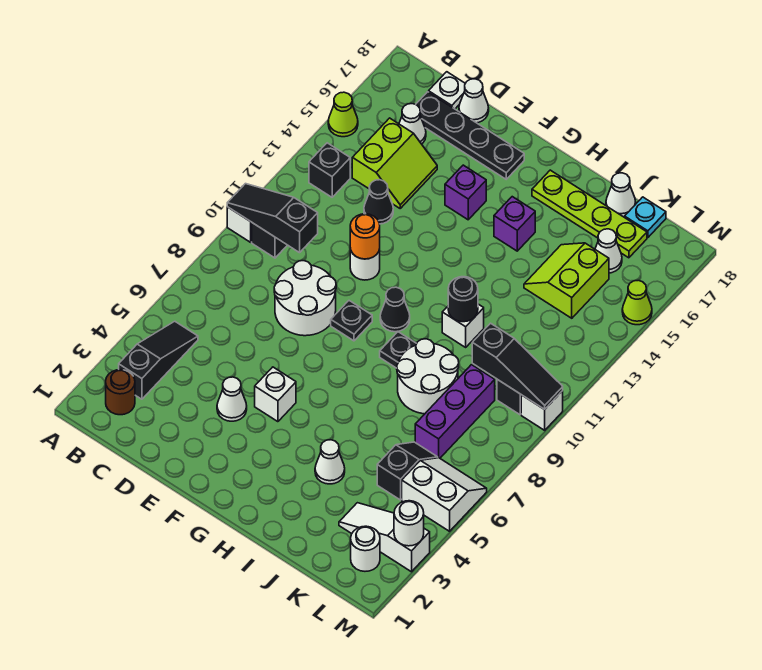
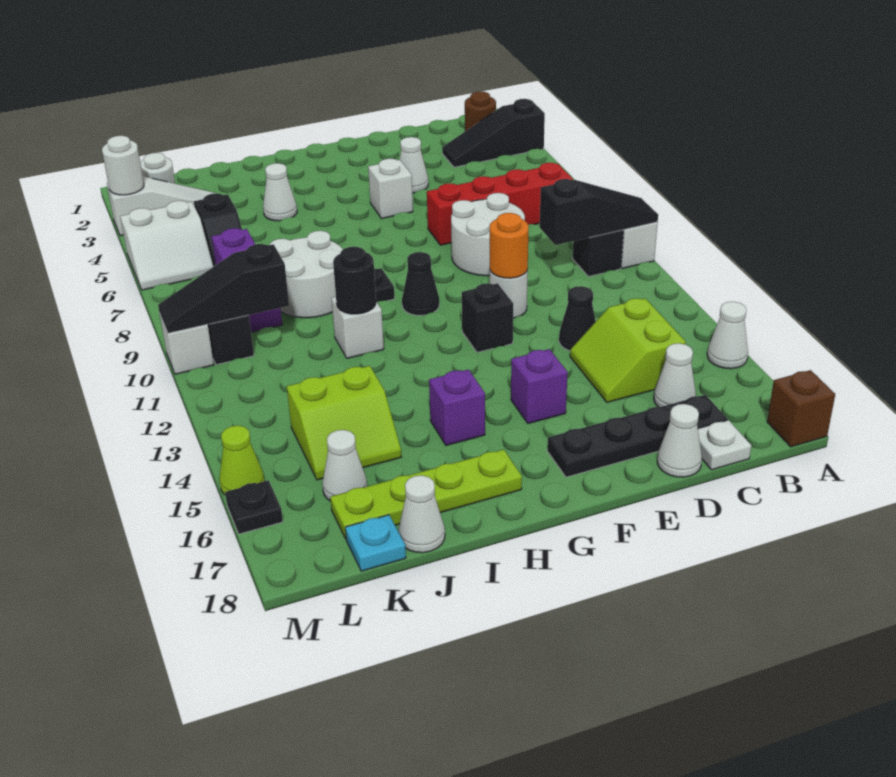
lime 1x1 cone [328,92,358,137] -> white 1x1 cone [707,302,748,369]
none -> brown 1x1 brick [767,370,835,447]
black 1x3 slope [119,321,198,399] -> black 1x3 slope turned to [442,99,545,167]
none -> red 1x4 brick [427,163,573,245]
black 1x1 brick [309,143,350,197] -> black 1x1 brick moved to [462,283,513,352]
black 1x1 plate [331,301,372,341] -> black 1x1 plate moved to [225,480,283,534]
lime 2x2 slope [524,243,609,318] -> lime 2x2 slope turned to [287,366,401,480]

